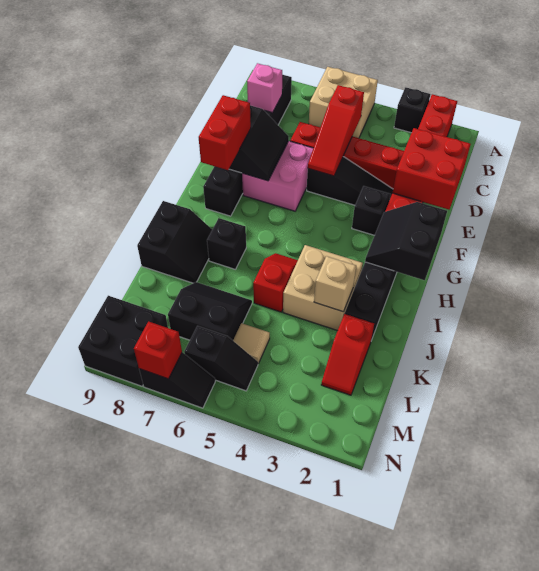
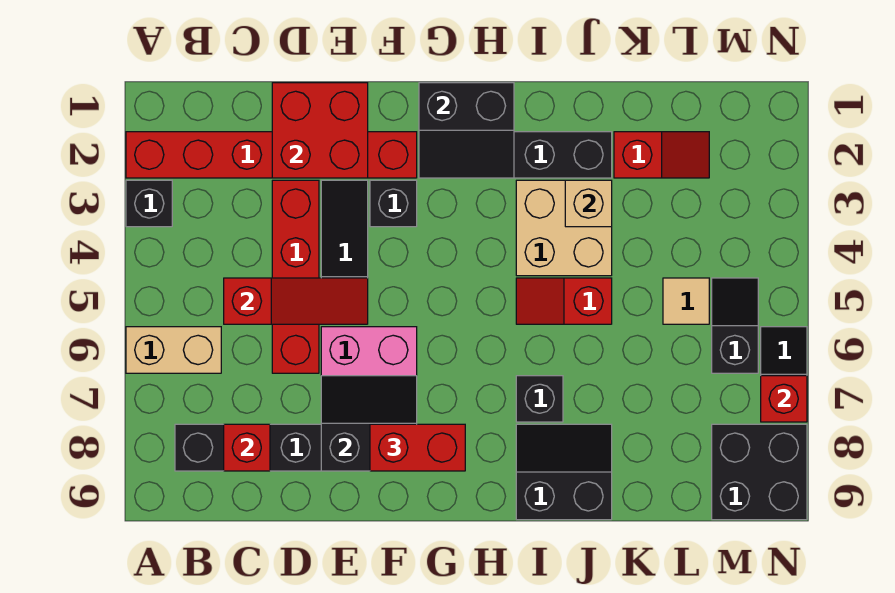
tan 2x2 brick [309,67,378,138] -> tan 1x2 brick [126,327,221,373]
pink 1x1 brick [247,63,282,113] -> red 1x1 brick [224,424,270,471]
black 2x2 slope [168,282,252,340] -> none

